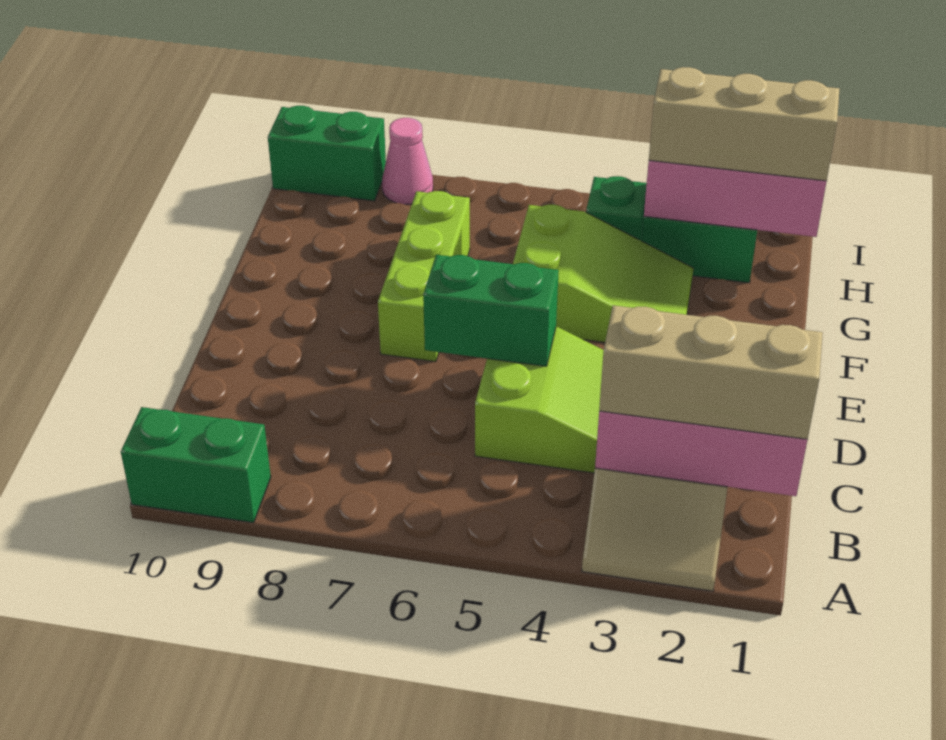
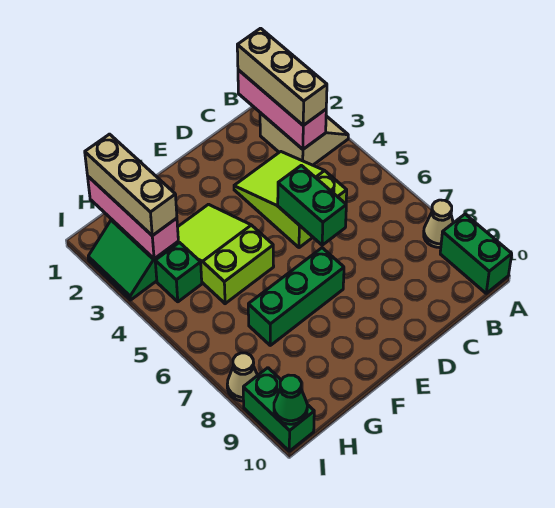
none -> tan 1x1 cone [424,200,453,248]
lime 1x3 brick [378,191,470,362] -> green 1x3 brick [248,248,344,345]
pink 1x1 cone [382,118,433,204] -> tan 1x1 cone [227,353,258,401]
none -> green 1x1 cone [274,375,307,424]

